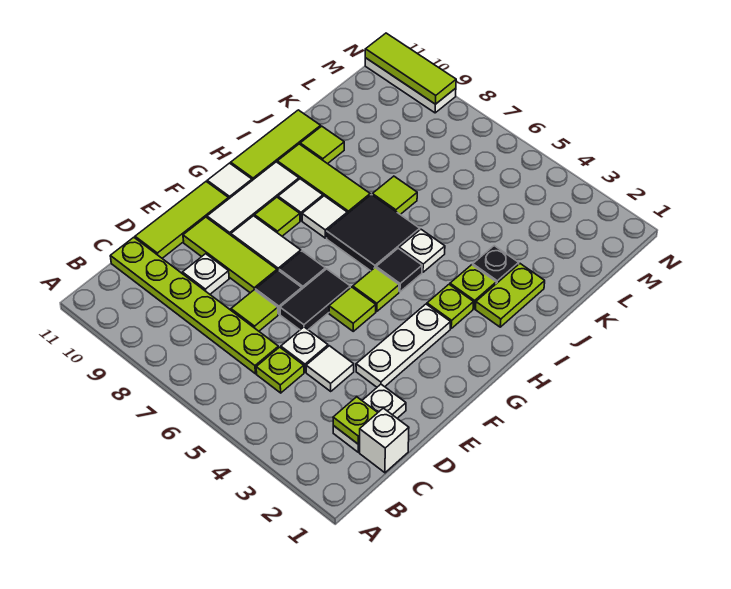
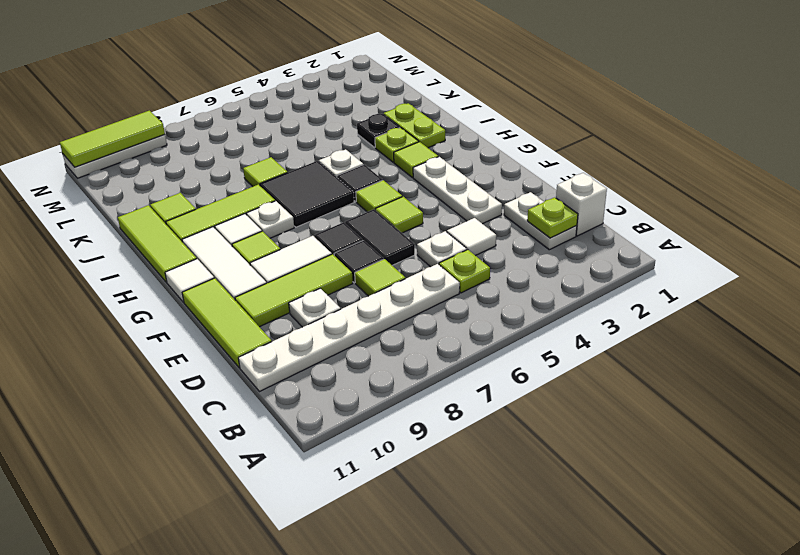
lime 1x6 plate [110,237,279,374] -> white 1x6 plate [238,264,460,392]
lime 1x1 plate [427,285,474,328] -> lime 1x1 tile [394,142,438,178]
white 1x1 tile [302,196,347,238] -> white 1x1 plate [246,201,294,238]

